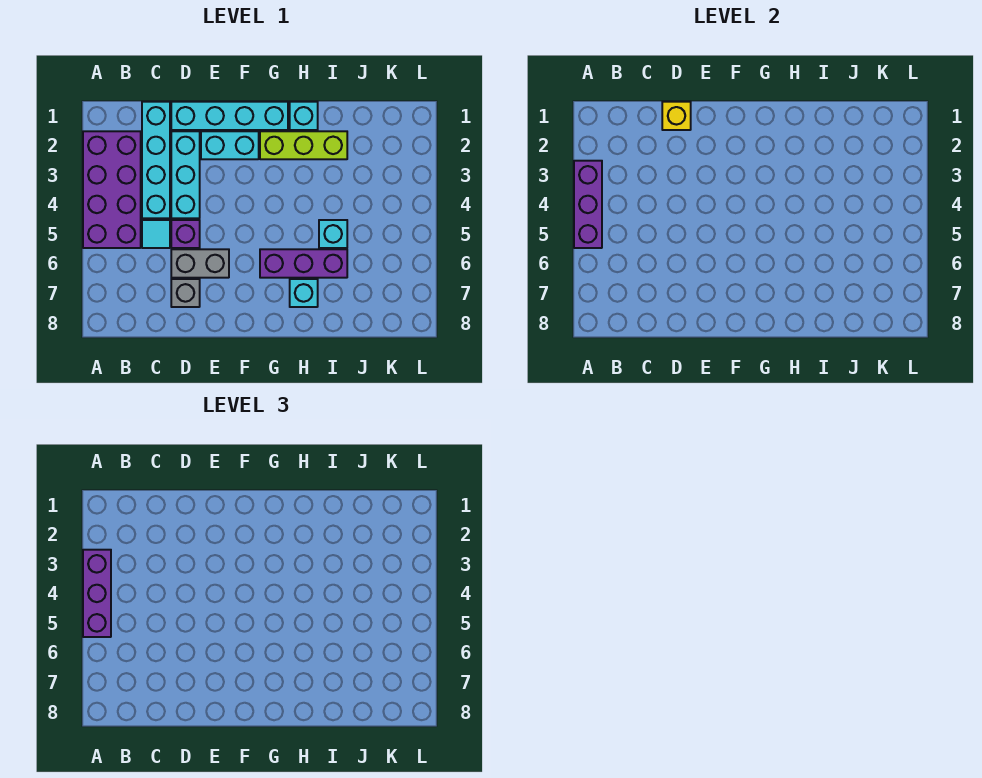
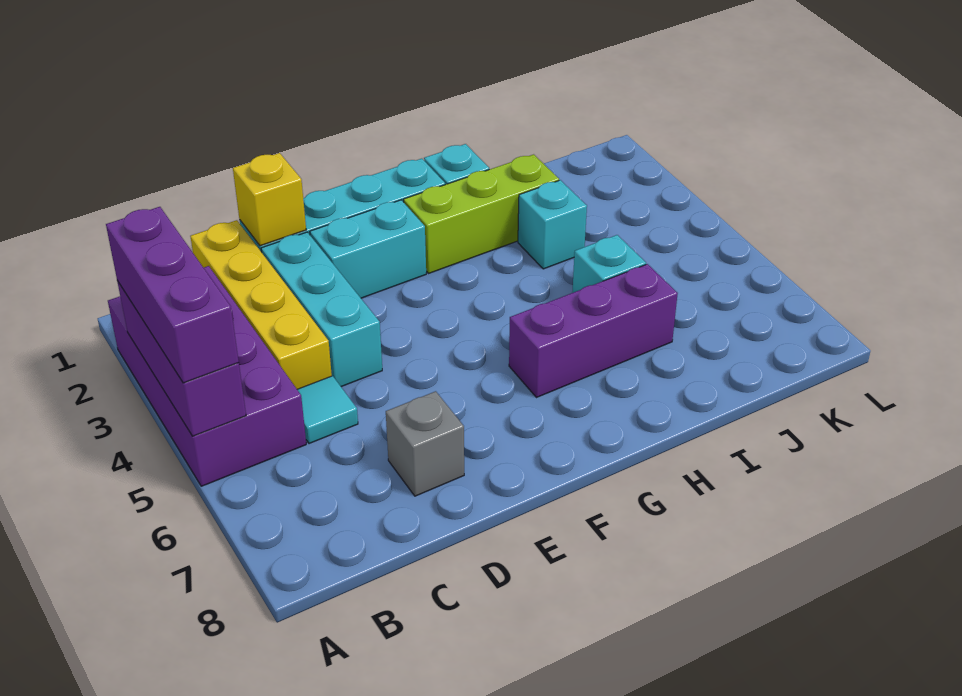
cyan 1x4 brick [142,102,170,218] -> yellow 1x4 brick [190,220,332,389]
purple 1x1 brick [171,220,200,248] -> none
grey 1x2 brick [171,249,229,278] -> none
cyan 1x1 brick [290,279,318,307] -> cyan 1x1 brick moved to [518,180,587,269]

